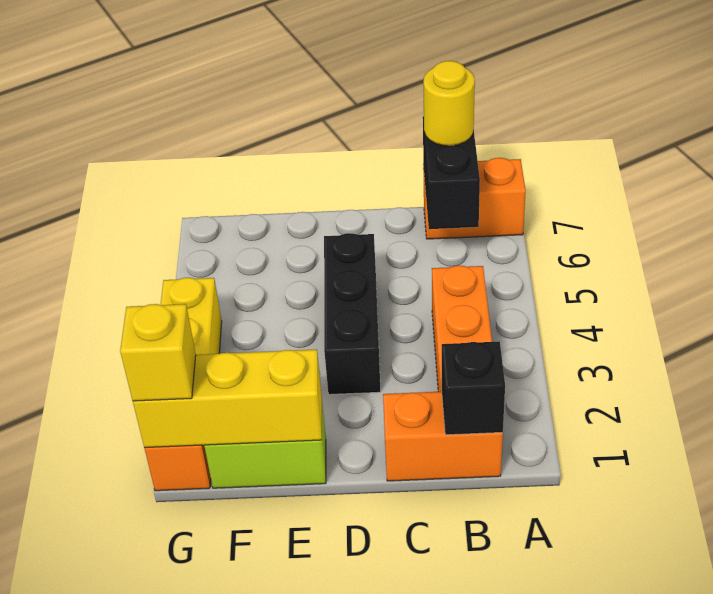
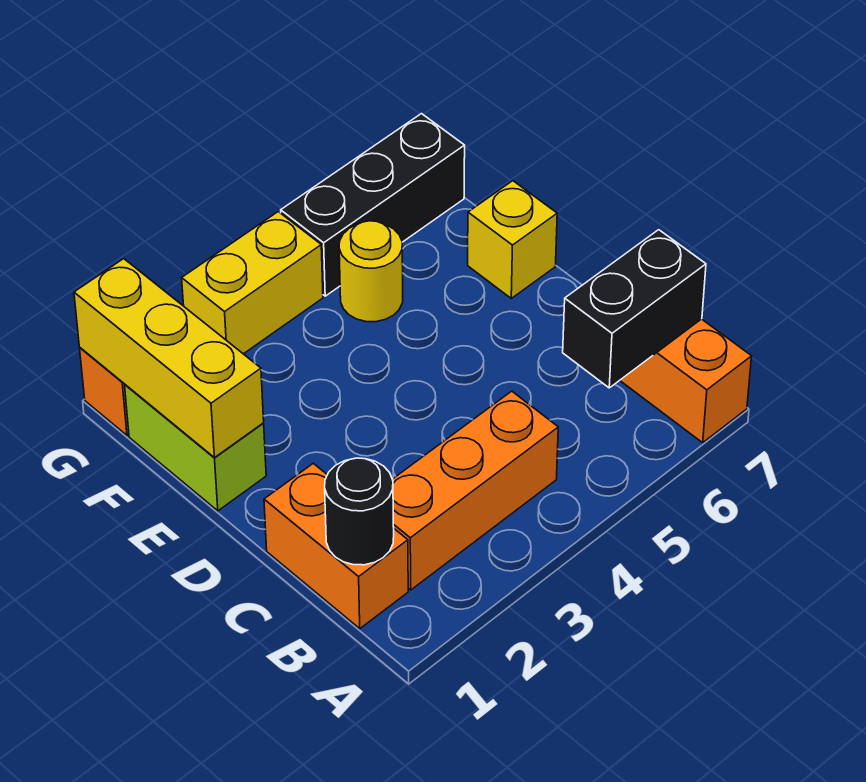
black 1x1 brick [442,341,505,435] -> black 1x1 round brick [325,458,394,565]
yellow 1x1 round brick [423,61,475,146] -> yellow 1x1 round brick moved to [339,221,403,322]
black 1x3 brick [324,233,381,395] -> black 1x3 brick moved to [281,114,465,296]
yellow 1x1 brick [120,304,196,401] -> yellow 1x1 brick moved to [468,181,557,298]

